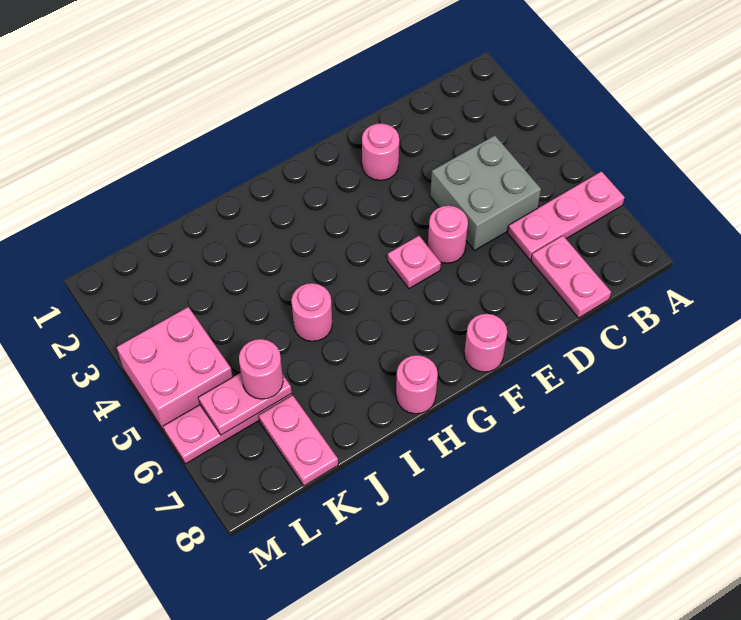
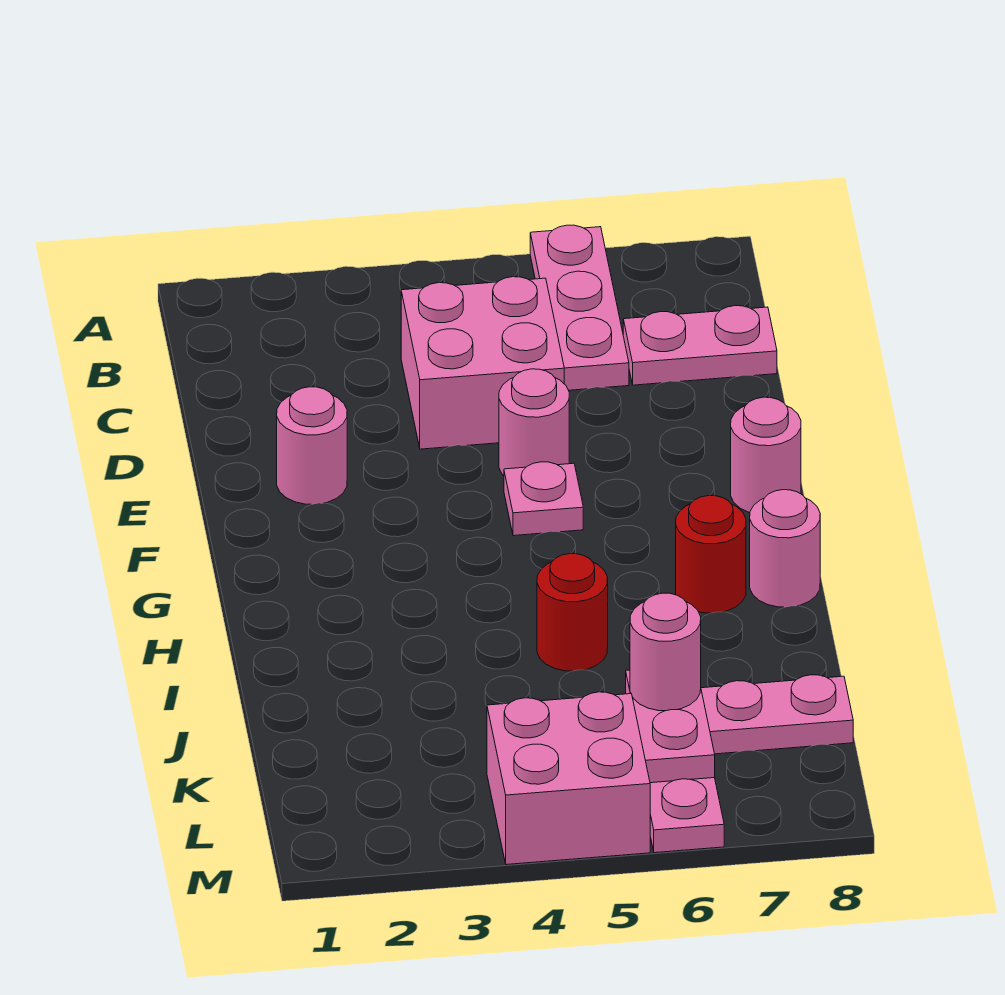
grey 2x2 brick [430,136,541,250] -> pink 2x2 brick [401,277,564,449]
none -> red 1x1 round brick [676,496,746,613]
pink 1x1 round brick [291,283,332,341] -> red 1x1 round brick [537,554,608,671]

